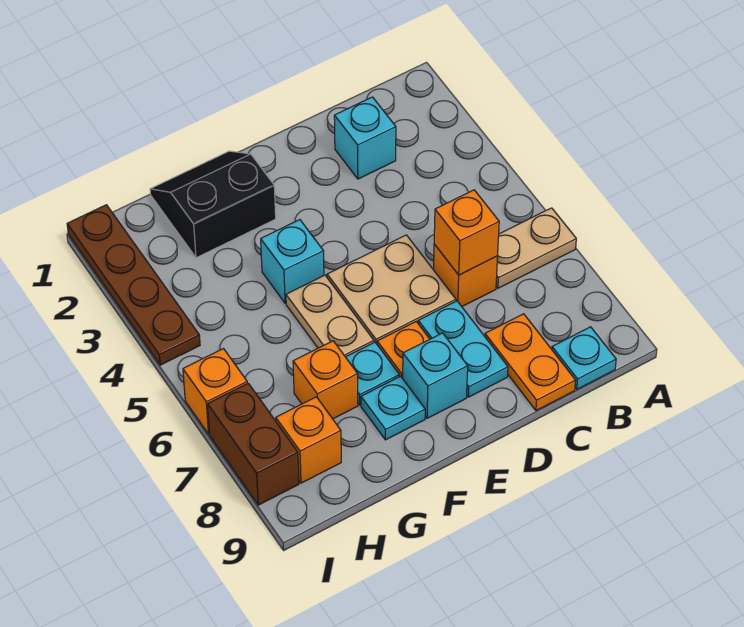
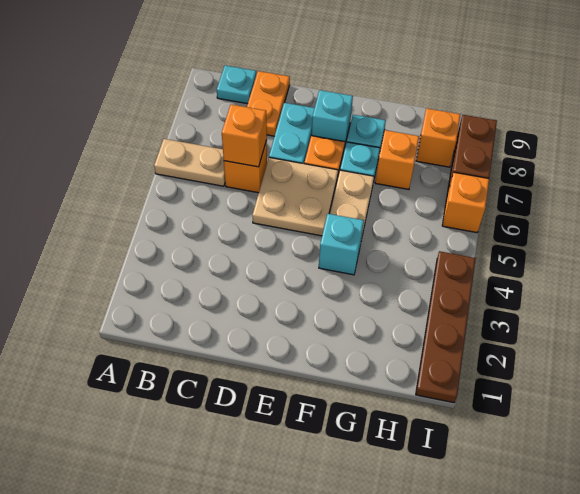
cyan 1x1 brick [334,97,396,179] -> none
black 2x2 slope [150,151,276,258] -> none

